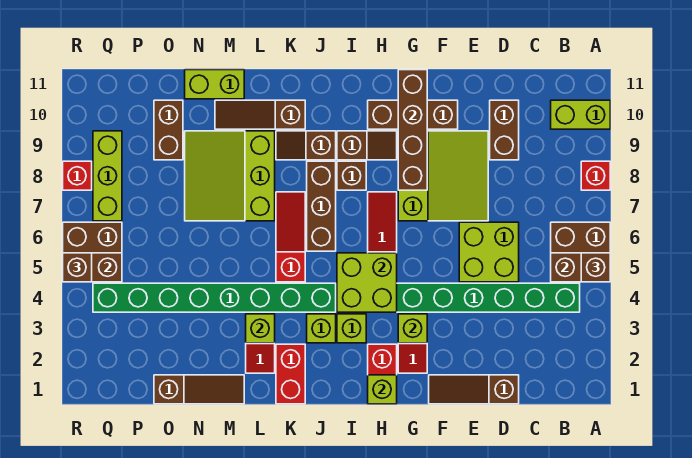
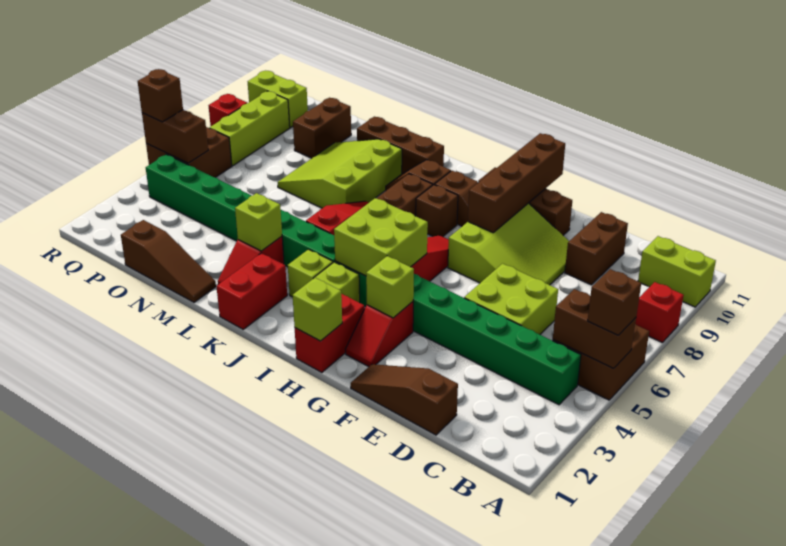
brown 1x3 slope [215,100,305,129] -> brown 1x3 brick [357,117,444,174]
lime 1x2 brick [185,70,244,99] -> lime 1x2 brick moved to [248,71,308,128]

